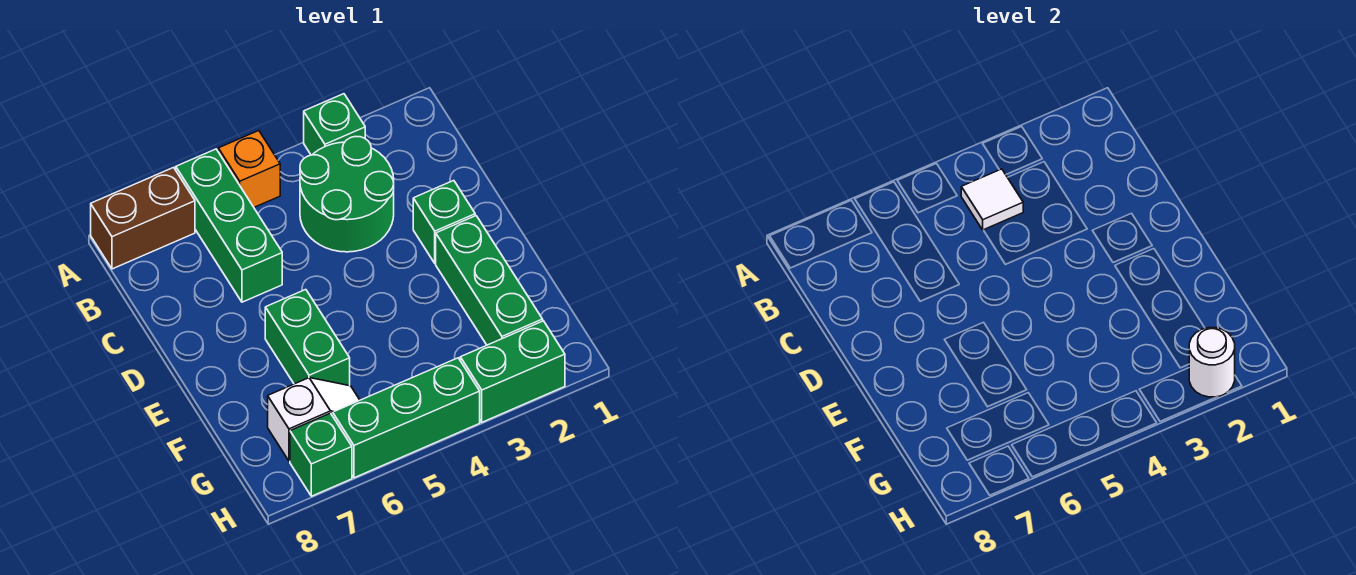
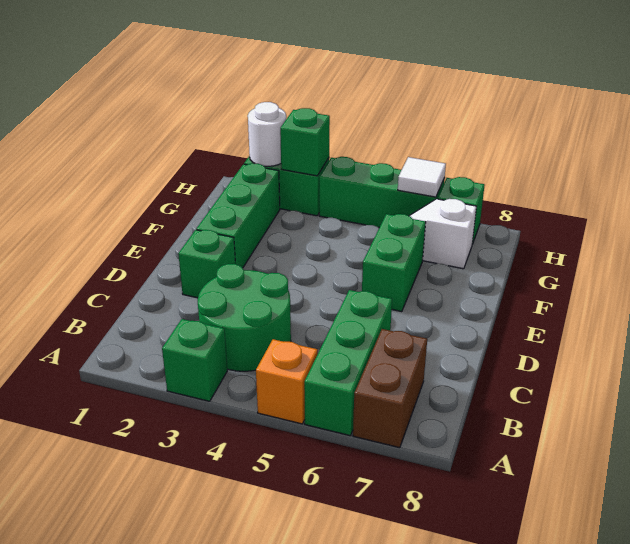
brown 1x2 brick [91,167,195,269] -> brown 1x2 brick turned to [353,329,427,448]
white 1x1 tile [961,169,1023,230] -> white 1x1 tile moved to [398,157,446,197]
none -> green 1x1 brick [280,108,330,176]

